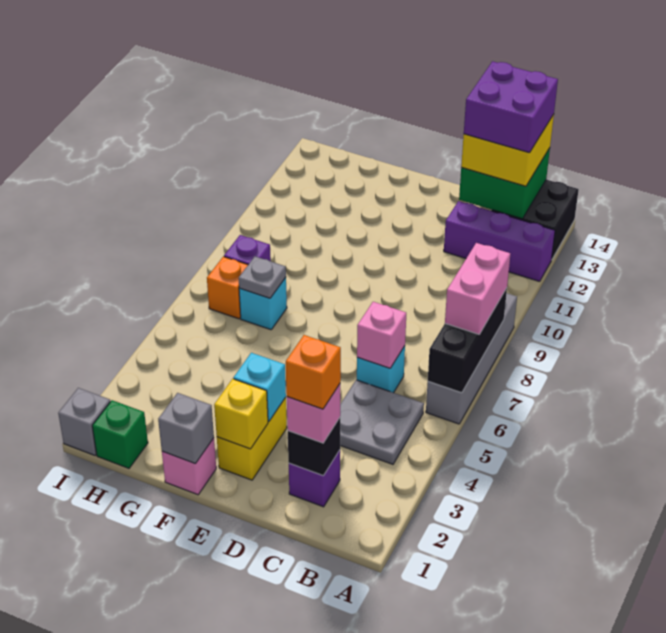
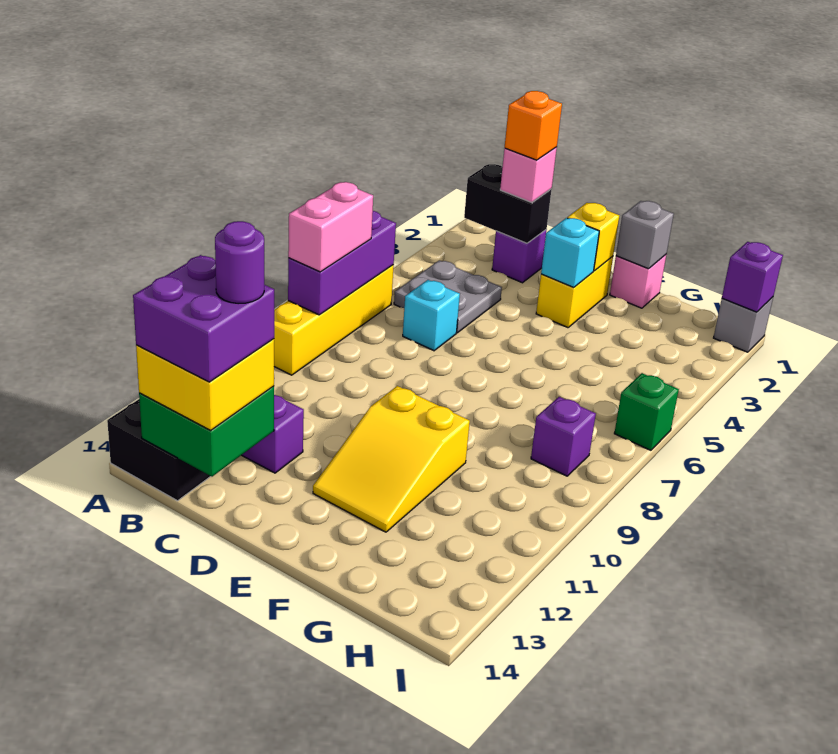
grey 1x4 brick [426,293,517,424] -> yellow 1x4 brick [274,265,394,375]
black 1x3 brick [428,288,507,393] -> purple 1x3 brick [288,211,396,315]
black 1x1 brick [288,418,340,476] -> black 1x2 brick [464,164,552,243]
pink 1x1 brick [357,302,406,368] -> none
none -> purple 1x1 round brick [215,221,264,304]
none -> yellow 2x3 slope [313,386,470,532]
cyan 1x1 brick [239,278,287,330] -> none
grey 1x1 plate [239,257,286,298] -> none
green 1x1 brick [92,400,148,468] -> green 1x1 brick moved to [614,373,679,450]
orange 1x1 brick [207,257,248,319] -> none
none -> purple 1x1 brick [722,242,783,312]

